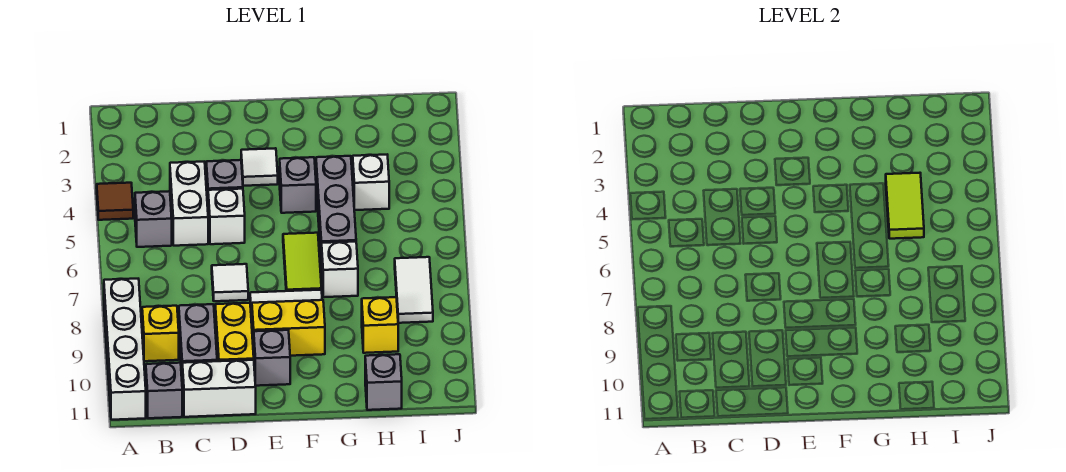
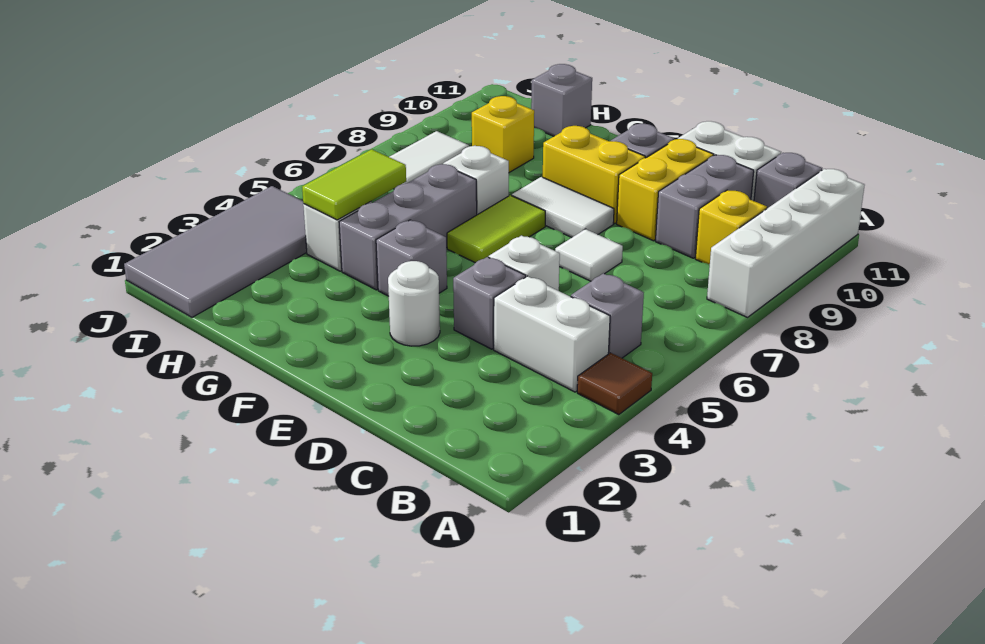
white 1x2 brick [170,162,208,246] -> white 1x2 brick turned to [494,276,610,392]
white 1x1 tile [241,148,278,186] -> white 1x1 round brick [388,261,440,346]
none -> grey 2x4 tile [124,186,307,317]

